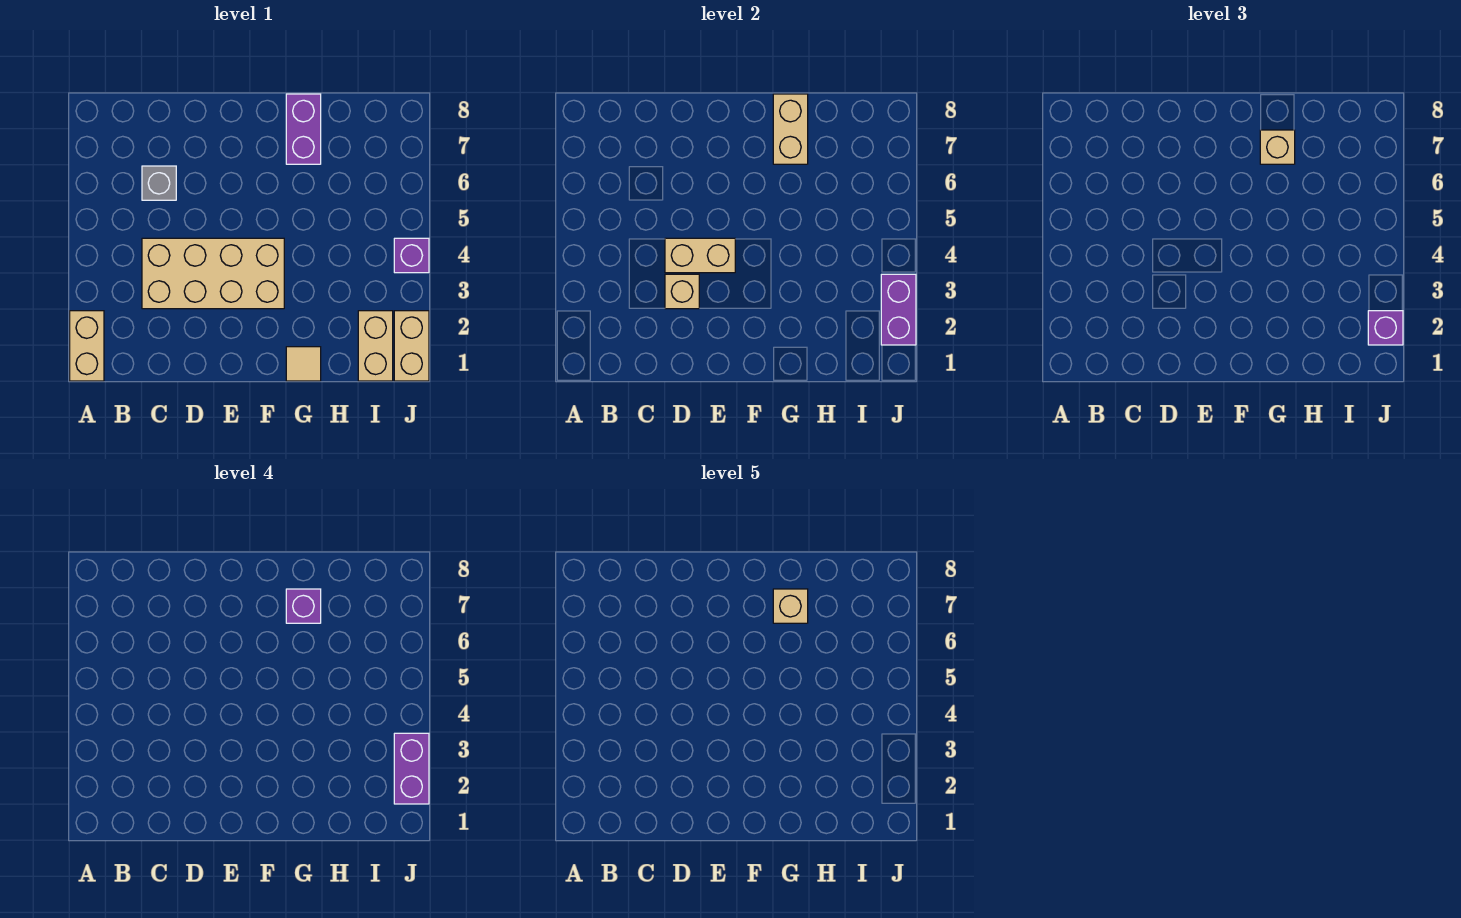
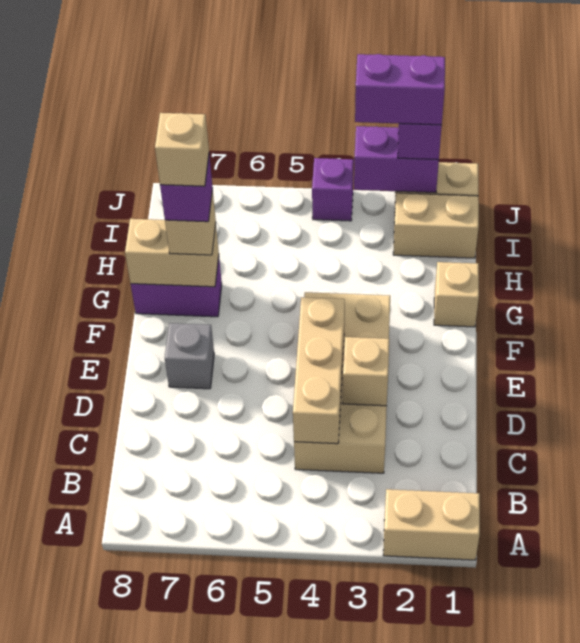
grey 1x1 brick [142,166,176,200] -> grey 1x1 brick moved to [165,323,214,389]
tan 1x2 brick [665,238,735,273] -> tan 1x3 brick [293,297,345,444]
tan 1x1 tile [286,347,321,381] -> tan 1x1 brick [434,262,479,327]

